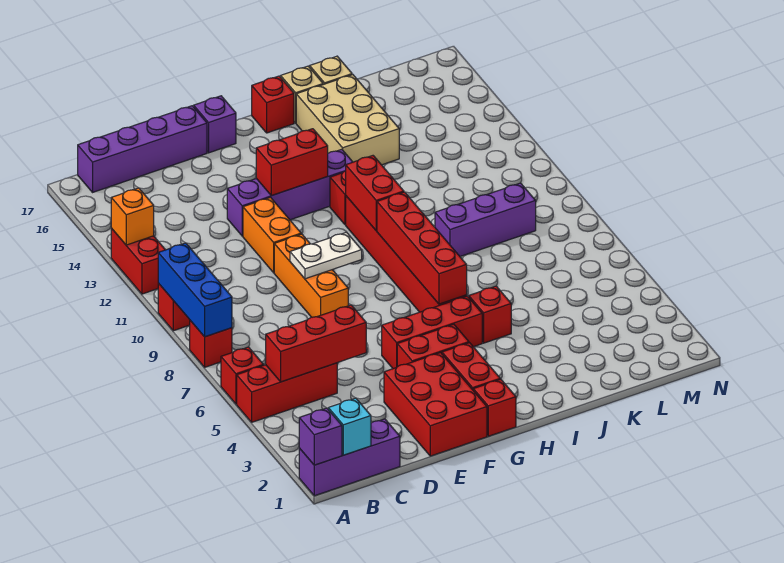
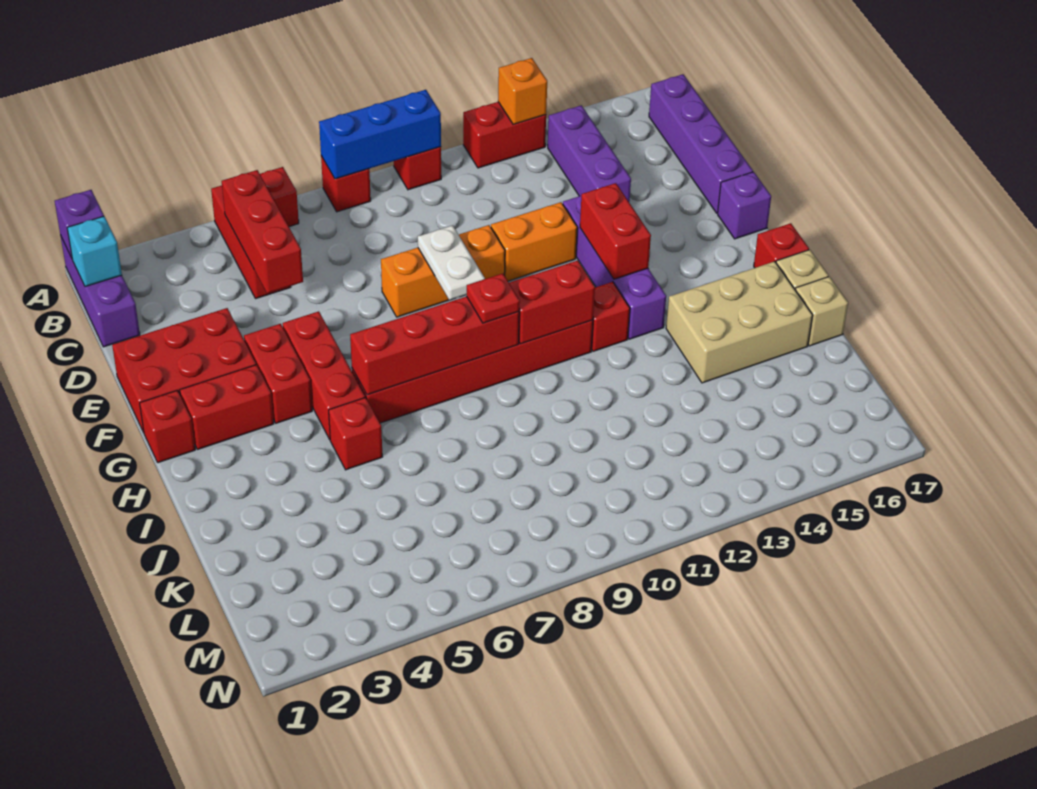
none -> red 1x1 plate [467,274,520,323]
purple 1x3 brick [435,183,536,256] -> purple 1x3 brick moved to [548,105,631,202]

